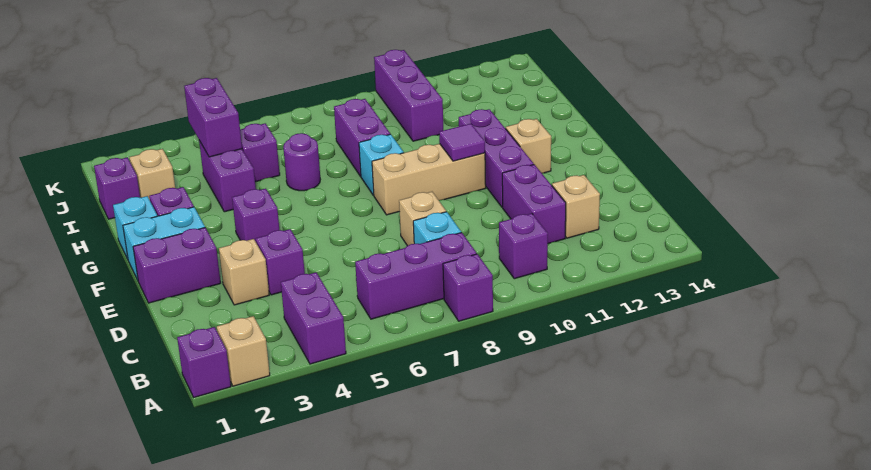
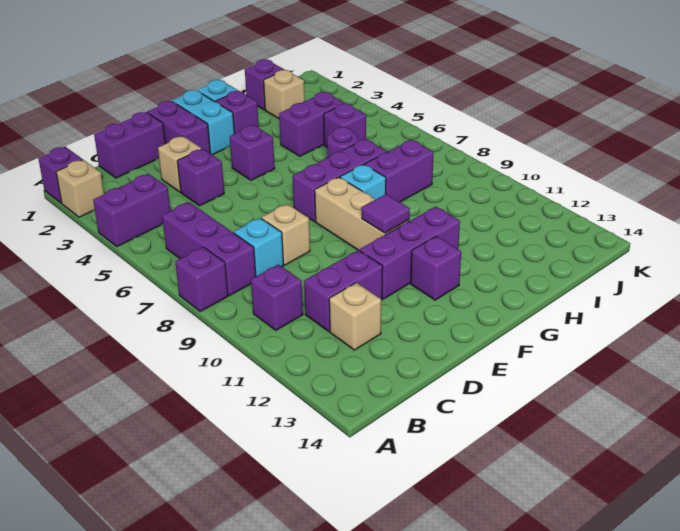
tan 1x1 brick [506,119,551,173] -> purple 1x1 brick [411,236,461,300]
purple 1x2 brick [184,78,242,157] -> purple 1x2 brick moved to [94,112,166,178]
purple 1x3 brick [374,50,443,141] -> purple 1x3 brick moved to [292,139,387,222]

